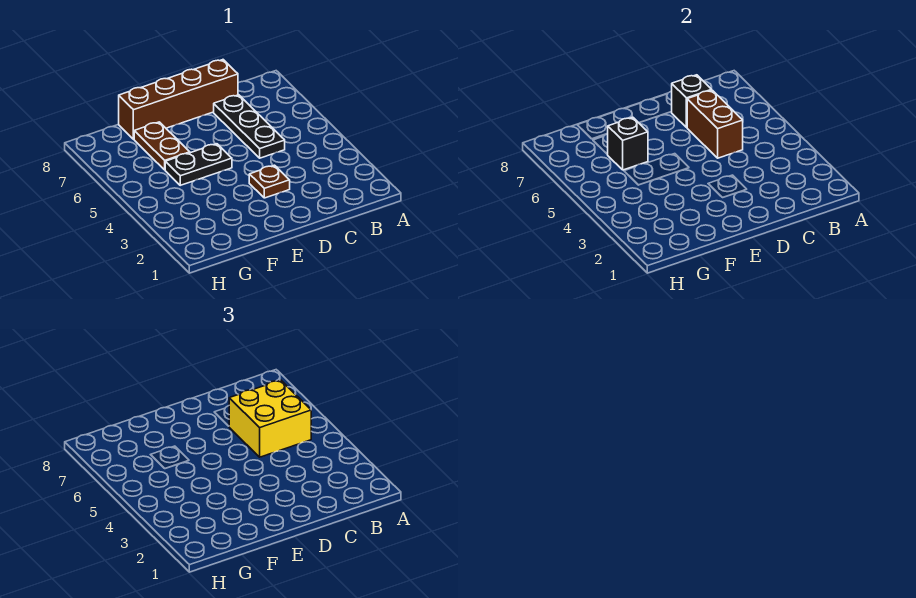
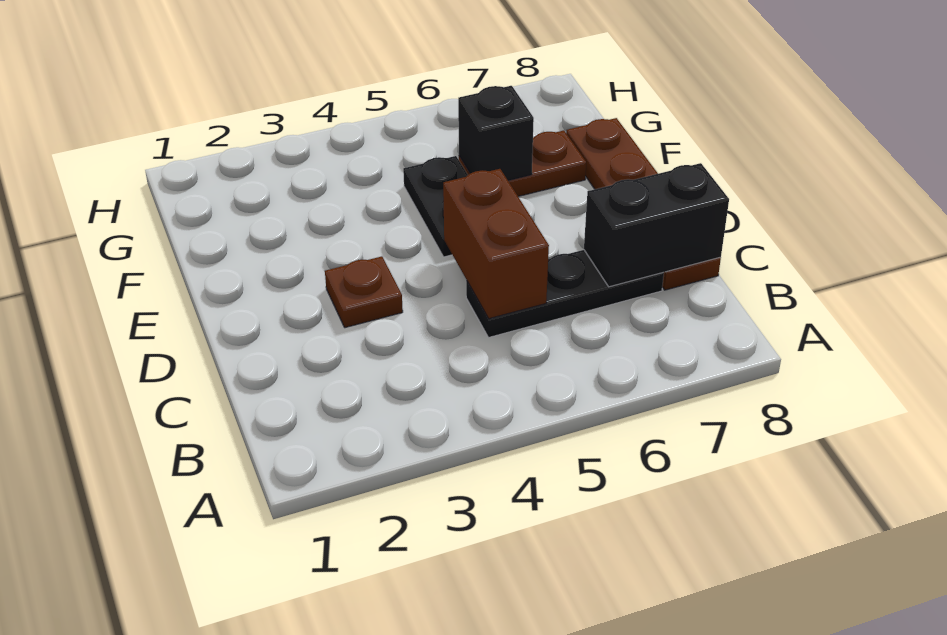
yellow 2x2 brick [229,380,311,457] -> none
brown 1x2 brick [687,90,743,158] -> brown 1x2 brick turned to [443,169,549,319]
black 1x1 brick [672,75,712,128] -> black 1x2 brick [584,163,729,287]
brown 1x4 brick [119,60,238,139] -> brown 1x4 plate [566,118,721,290]

